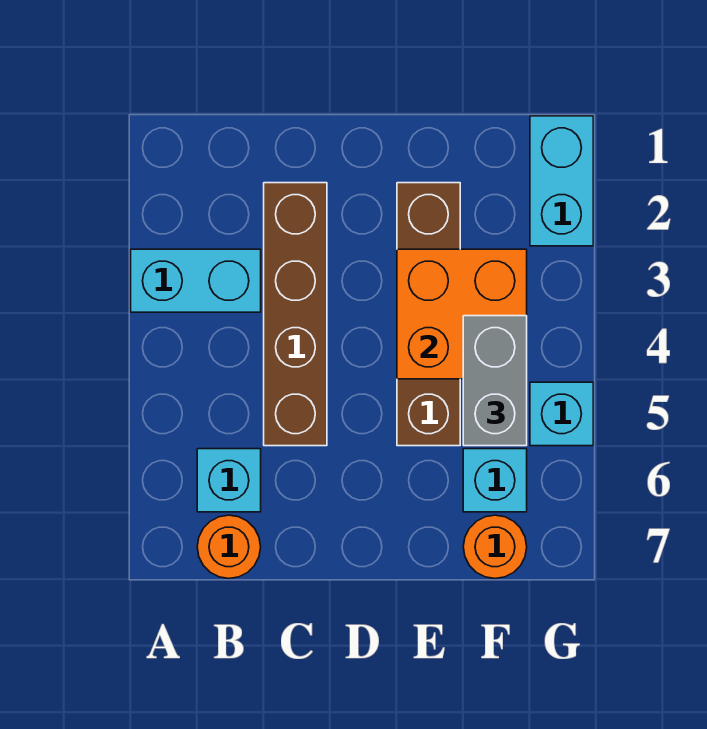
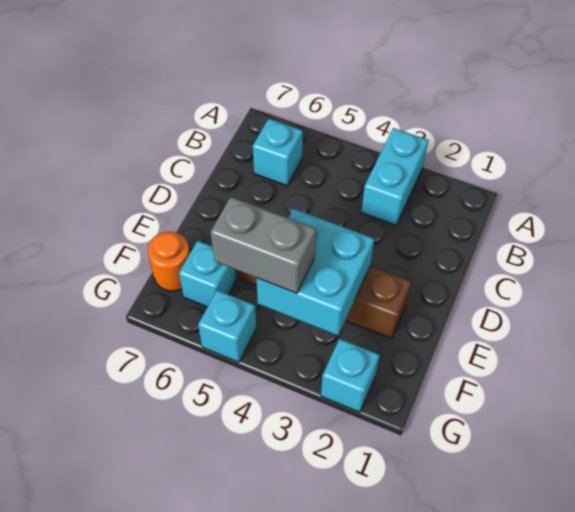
orange 1x1 round brick [197,515,261,578] -> none
brown 1x4 brick [264,183,327,446] -> none
orange 2x2 brick [397,249,527,379] -> cyan 2x2 brick [256,209,374,336]
cyan 1x2 brick [530,116,593,246] -> cyan 1x1 brick [321,339,380,412]

